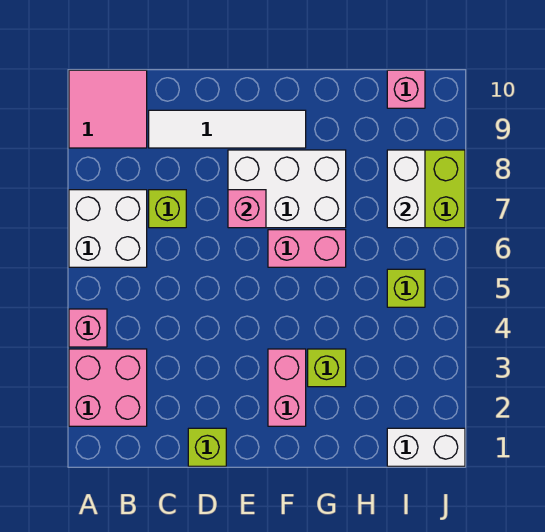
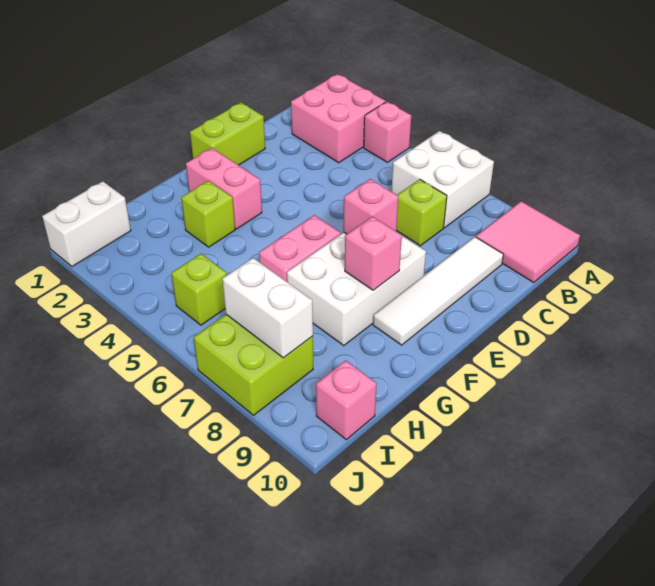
lime 1x1 brick [188,428,226,466] -> lime 1x2 brick [190,102,265,165]
none -> pink 1x1 brick [345,216,402,290]

